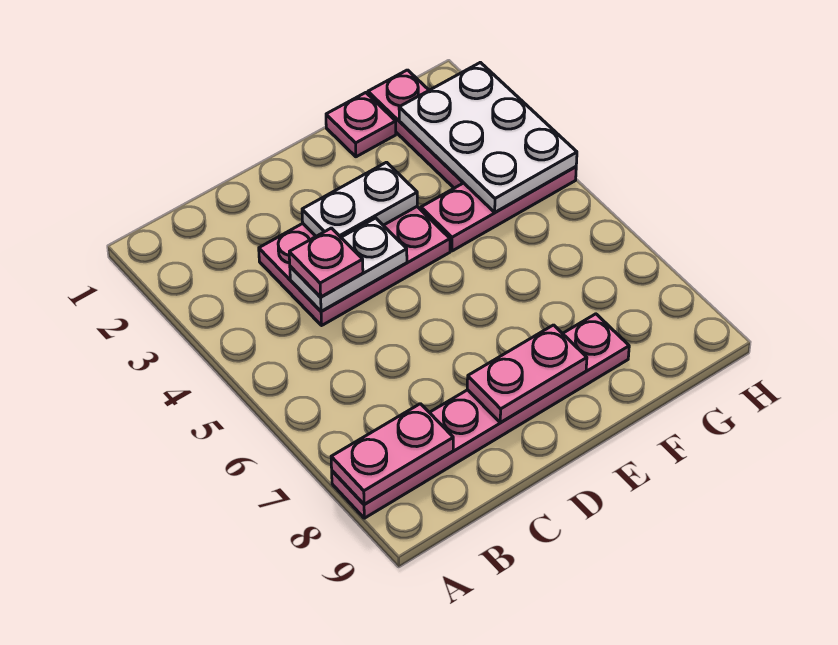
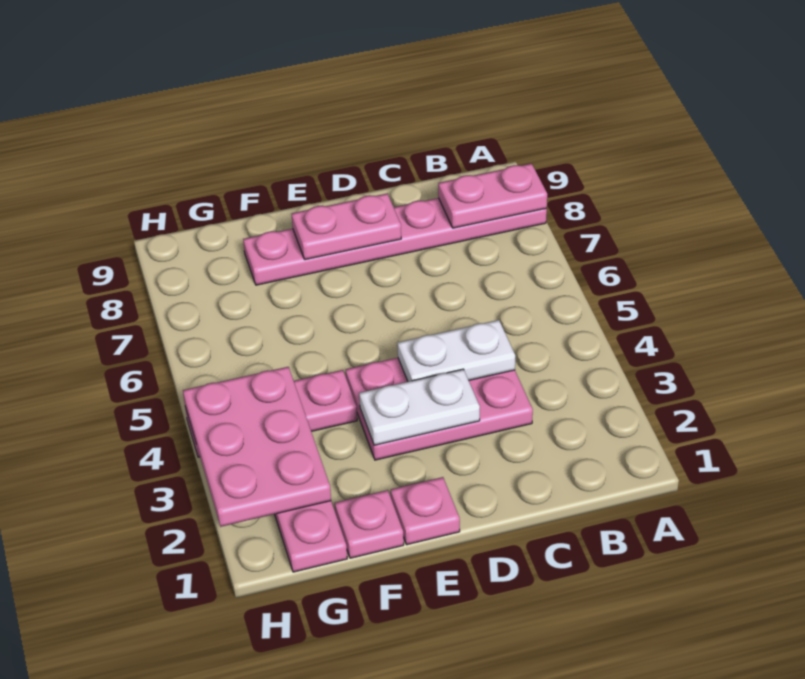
pink 1x1 plate [289,228,363,297] -> pink 1x1 plate moved to [391,477,460,545]
white 2x3 plate [399,62,577,212] -> pink 2x3 plate [183,367,331,527]

